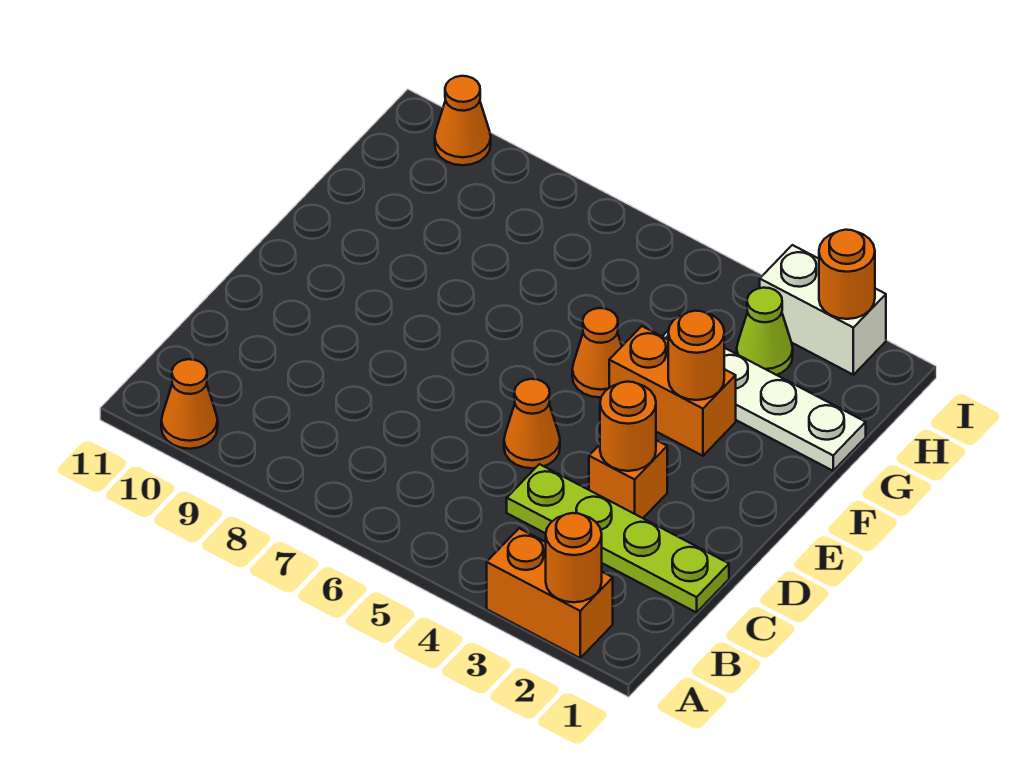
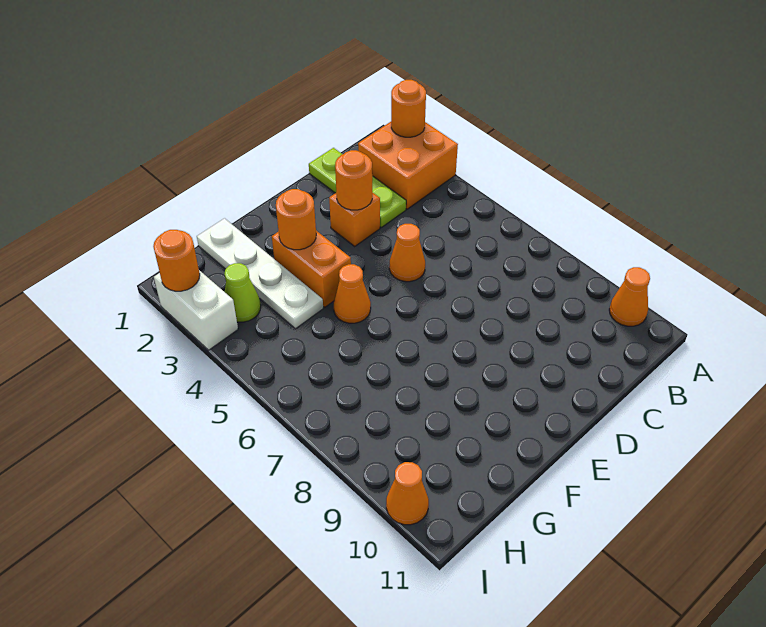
orange 1x2 brick [487,528,613,658] -> orange 2x2 brick [358,122,458,209]
lime 1x4 plate [507,464,729,612] -> lime 1x3 plate [309,148,406,227]

